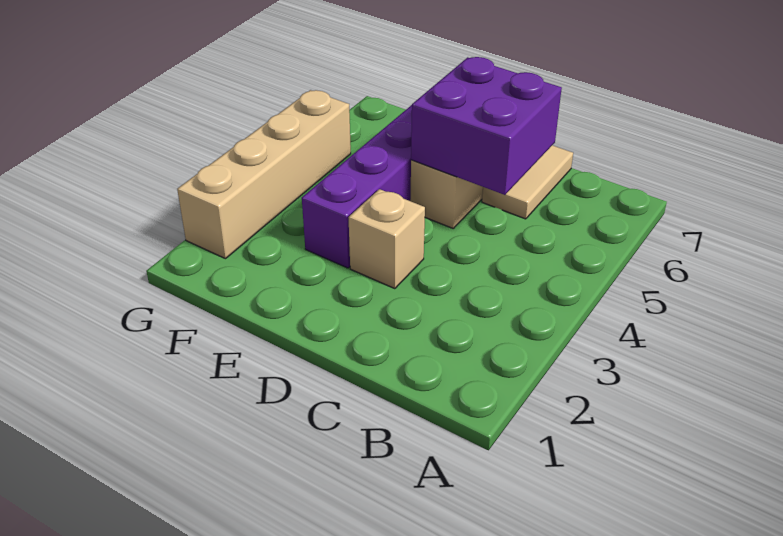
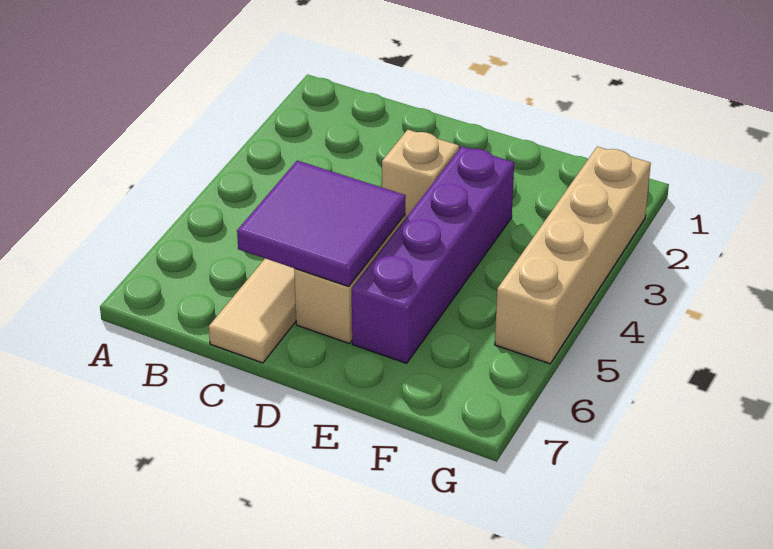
purple 2x2 brick [411,57,562,195] -> purple 2x2 tile [237,161,406,286]

